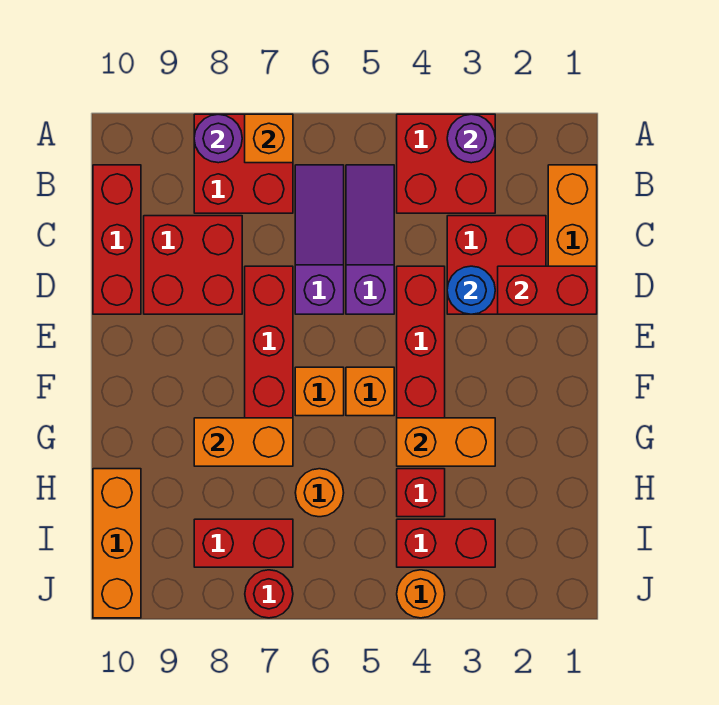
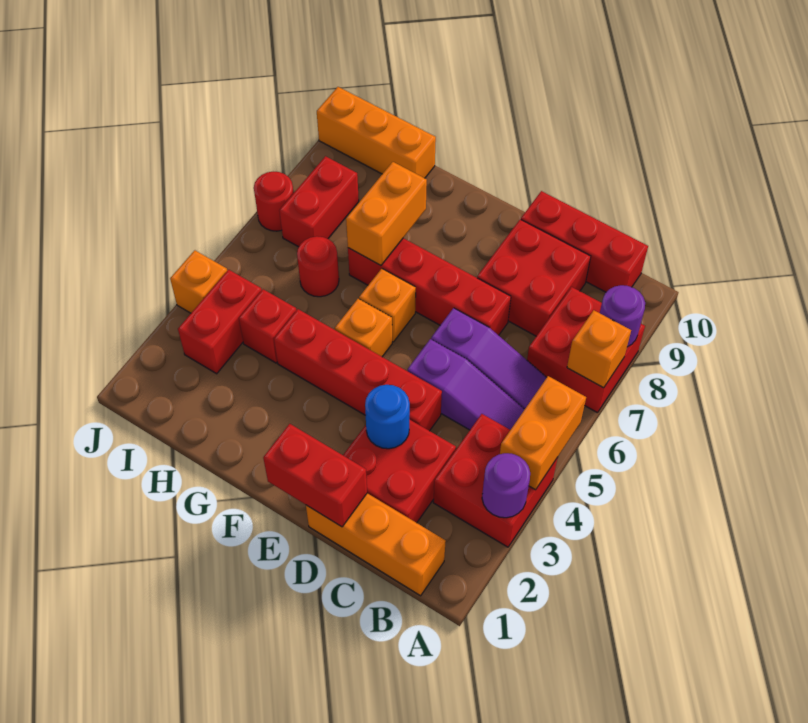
red 1x2 brick [498,266,597,314] -> red 1x2 brick turned to [263,424,367,527]
orange 1x2 brick [397,418,495,466] -> orange 1x2 brick moved to [500,376,586,490]
orange 1x1 round brick [295,469,344,517] -> red 1x1 round brick [297,236,339,297]
orange 1x1 round brick [397,570,445,618] -> orange 1x1 brick [170,250,227,313]

